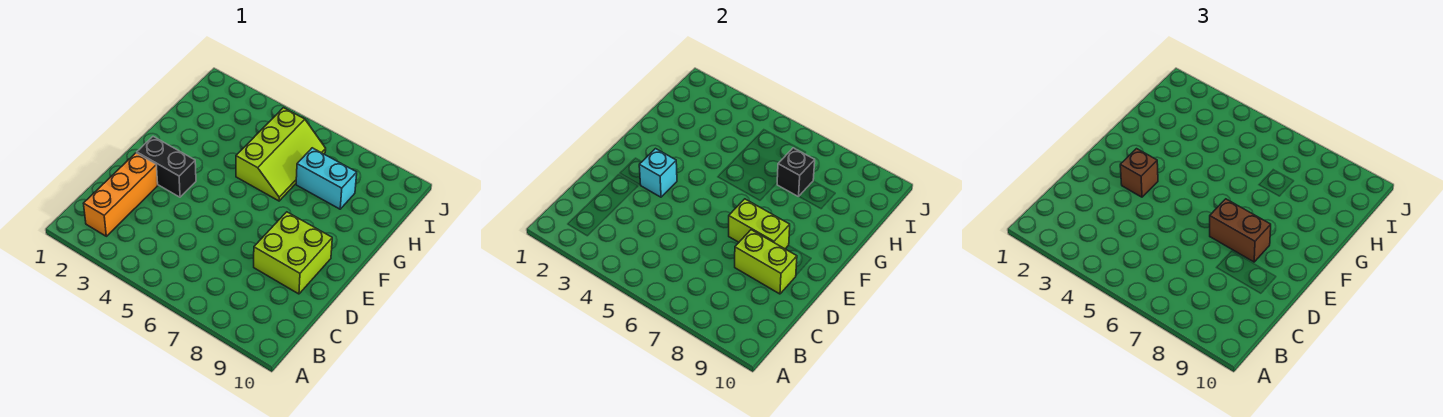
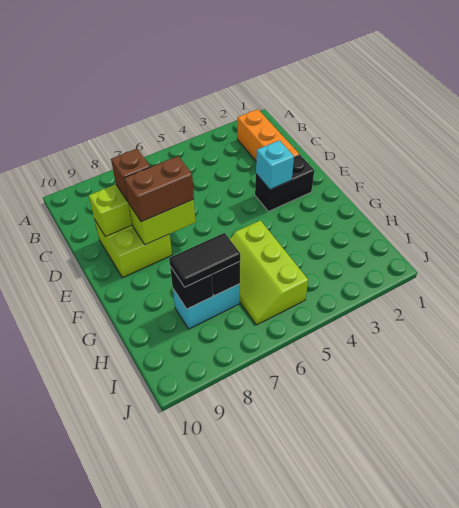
brown 1x1 brick [1120,149,1158,197] -> brown 1x1 brick moved to [111,149,150,201]
none -> black 1x2 tile [169,233,240,287]
none -> black 1x1 brick [170,266,213,309]

